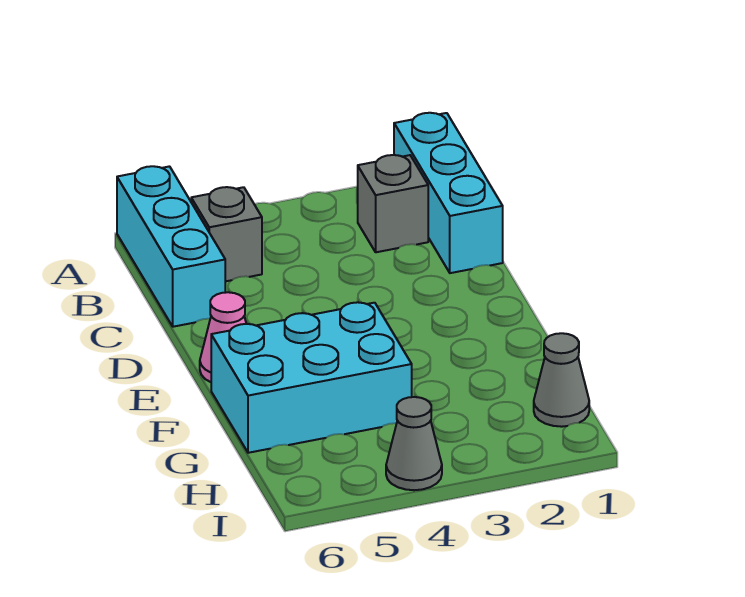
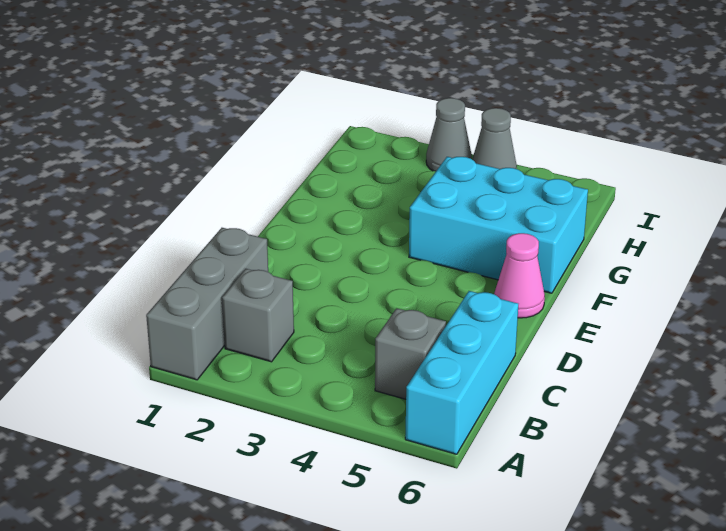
cyan 1x3 brick [394,113,503,273] -> grey 1x3 brick [146,228,268,380]
grey 1x1 cone [534,333,589,427] -> grey 1x1 cone moved to [426,98,472,171]

